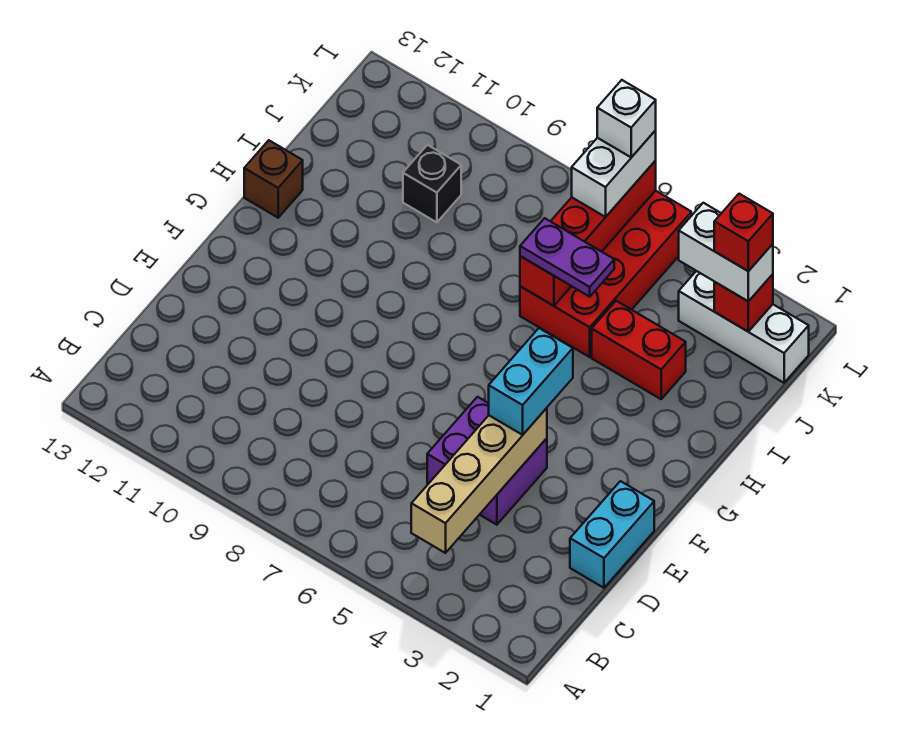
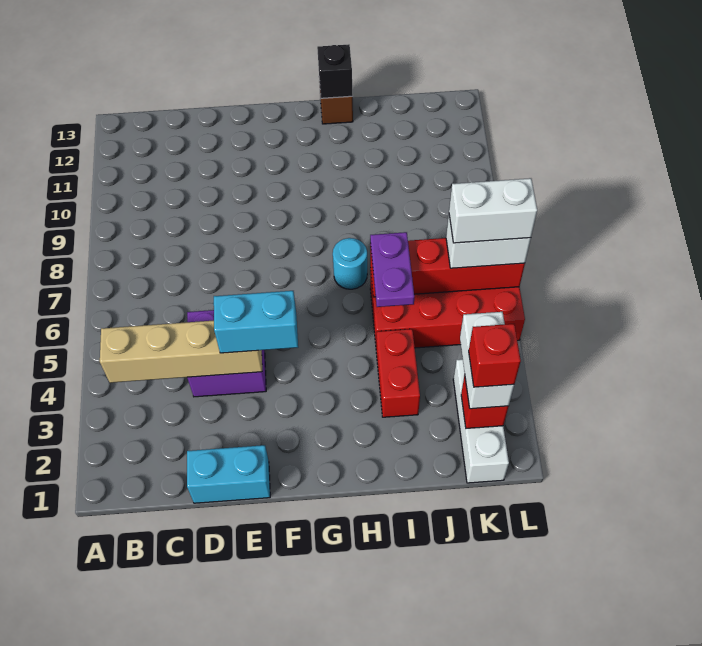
none -> cyan 1x1 round brick [333,238,367,289]
black 1x1 brick [403,145,461,222] -> black 1x1 brick moved to [317,44,353,98]
white 1x1 brick [597,80,656,157] -> white 1x2 brick [449,178,537,243]

